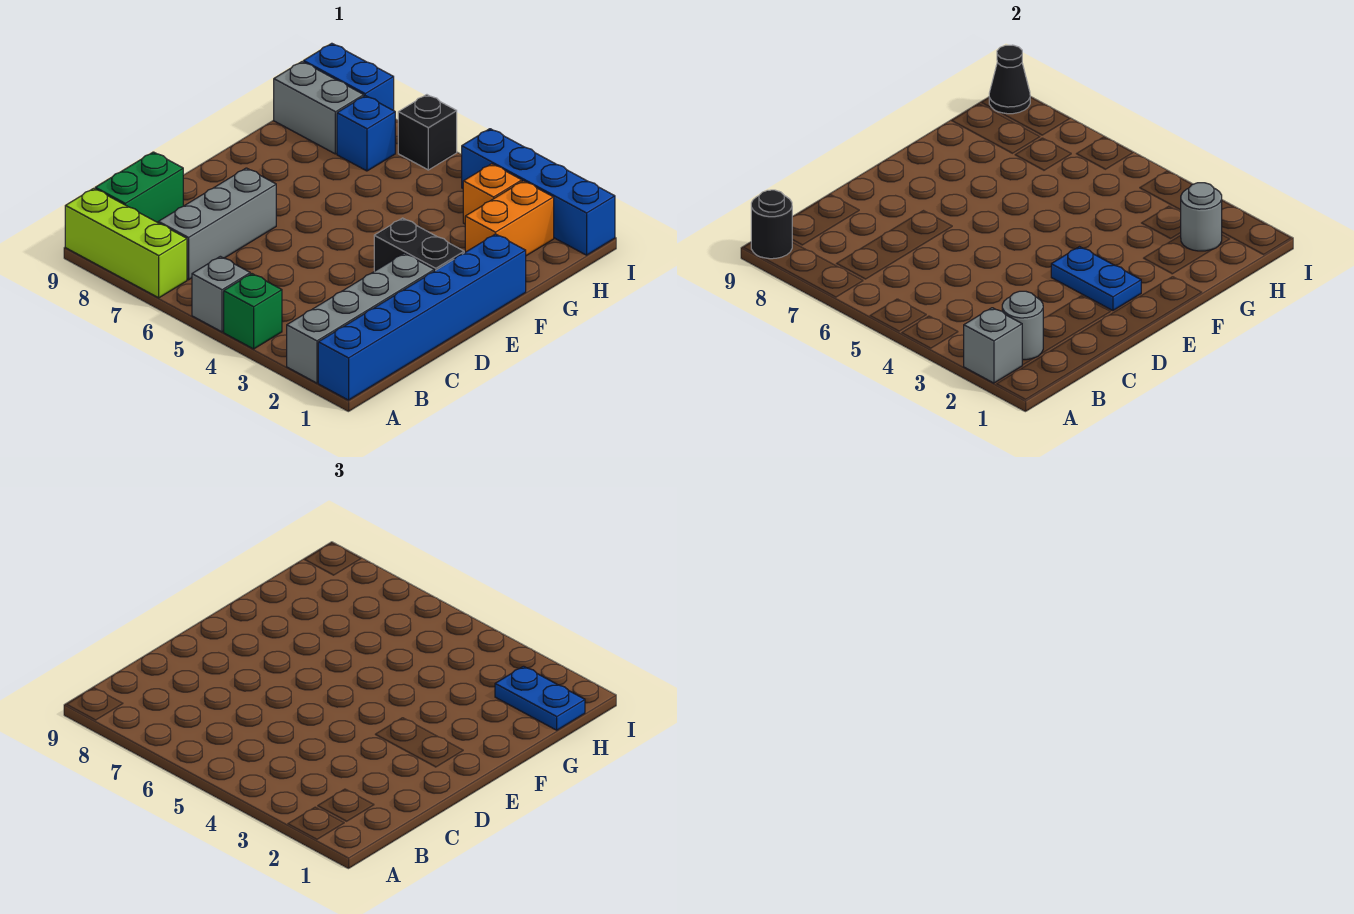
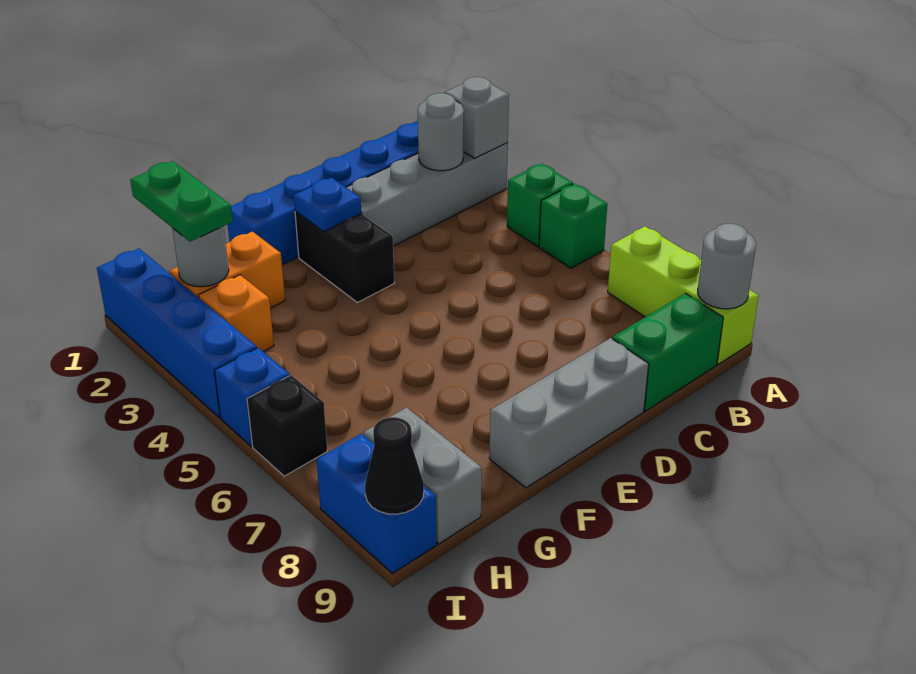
grey 1x1 brick [192,256,250,332] -> green 1x1 brick [539,184,607,268]
black 1x1 round brick [751,190,792,259] -> grey 1x1 round brick [698,224,756,309]
grey 1x3 brick [158,168,276,280] -> grey 1x3 brick moved to [489,338,649,488]
blue 1x2 plate [1051,247,1141,311] -> blue 1x1 plate [294,178,361,231]
blue 1x2 plate [495,666,585,730] -> green 1x2 plate [130,161,233,242]
blue 1x1 brick [337,96,395,171] -> blue 1x1 brick moved to [215,348,290,446]

